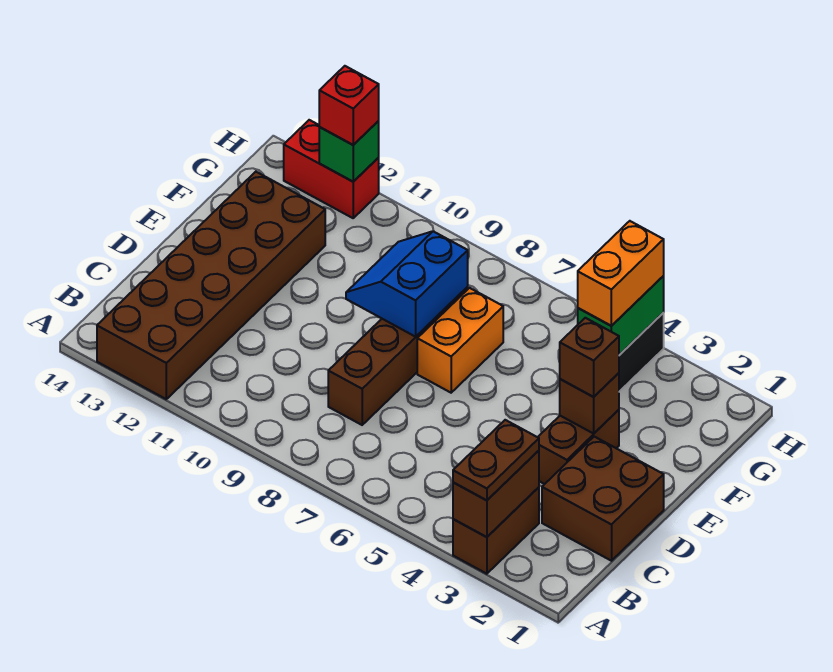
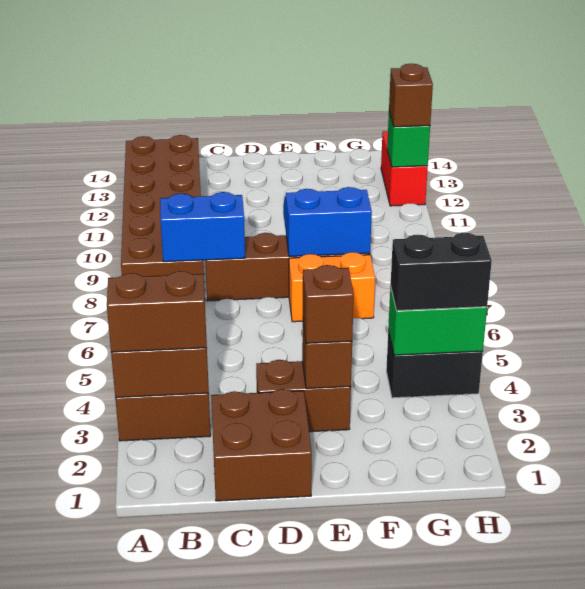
brown 1x2 plate [453,420,539,500] -> brown 1x2 brick [107,271,207,352]
brown 2x6 brick [97,172,325,399] -> brown 2x6 brick turned to [121,135,205,295]
none -> blue 1x2 brick [160,192,245,262]
orange 1x2 brick [578,221,664,326] -> black 1x2 brick [391,233,492,311]
red 1x1 brick [319,66,379,145] -> brown 1x1 brick [389,64,433,127]

